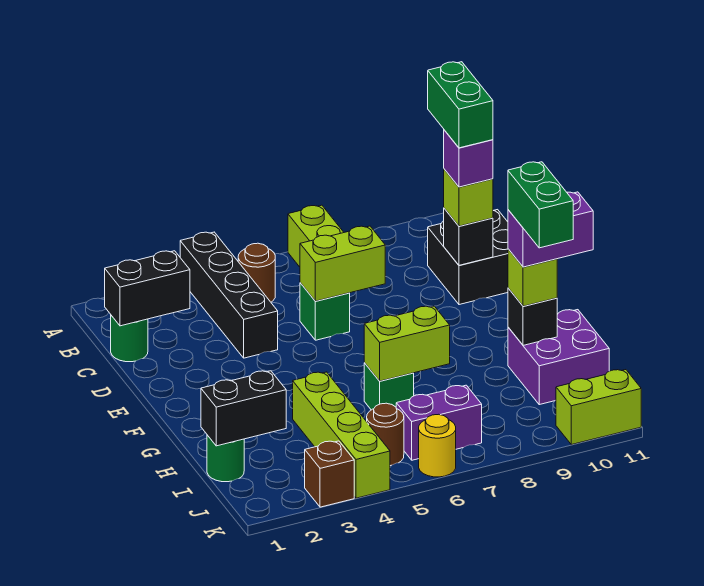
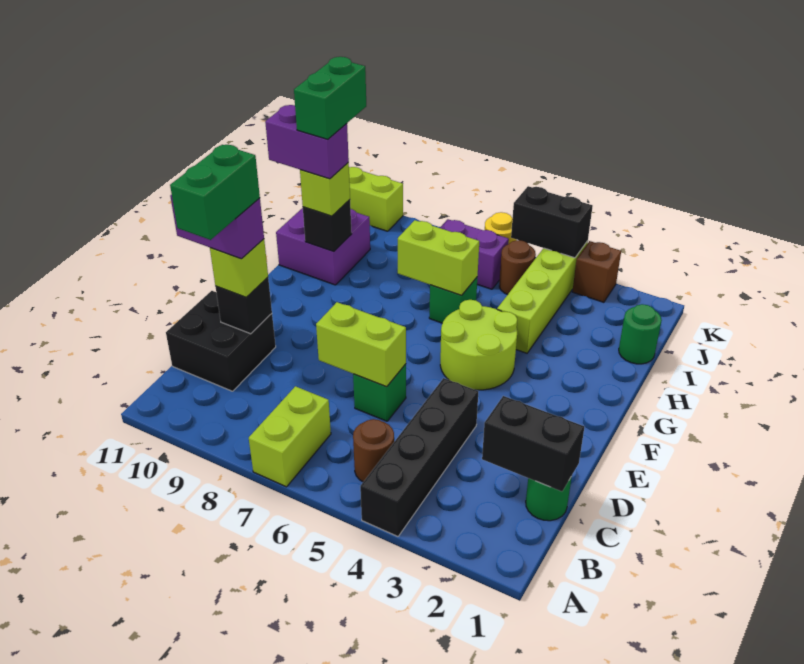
purple 1x1 brick [444,130,493,187] -> purple 1x2 brick [170,195,264,259]
none -> lime 2x2 round brick [440,300,517,390]
black 1x2 brick [201,371,286,446] -> black 1x2 brick moved to [511,186,593,258]

